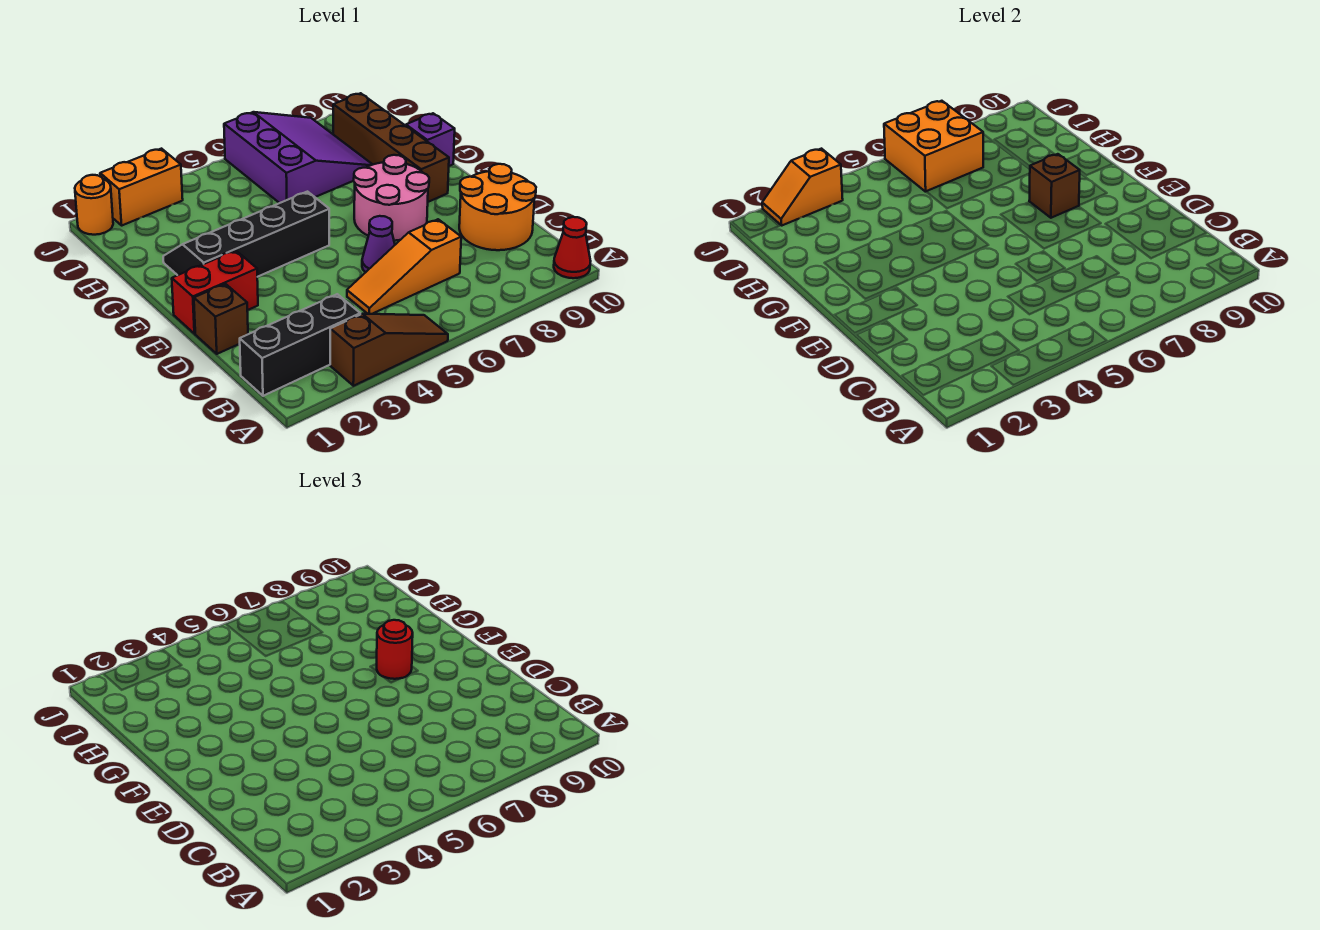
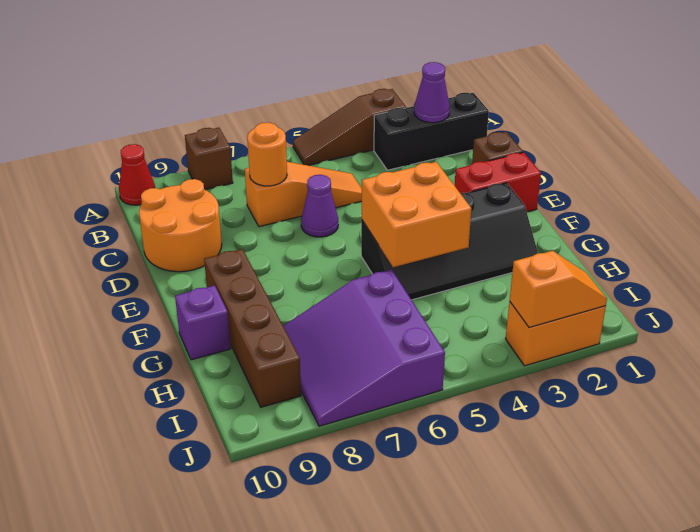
none -> purple 1x1 cone [414,62,450,123]
pink 2x2 round brick [354,155,429,241] -> none
brown 1x1 brick [1029,154,1080,218] -> brown 1x1 brick moved to [185,128,233,190]
red 1x1 round brick [377,620,413,679] -> none
orange 2x2 brick [884,101,983,192] -> orange 2x2 brick moved to [362,162,471,267]
orange 1x1 round brick [75,175,113,235] -> orange 1x1 round brick moved to [247,122,287,186]

